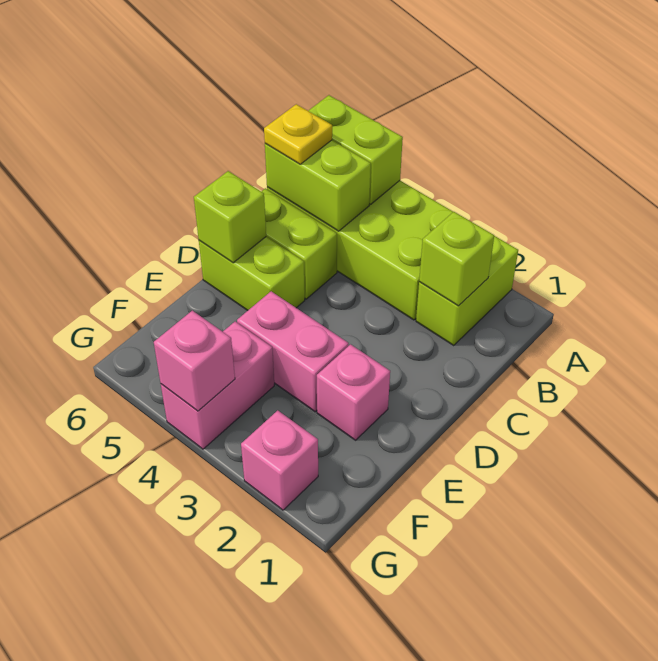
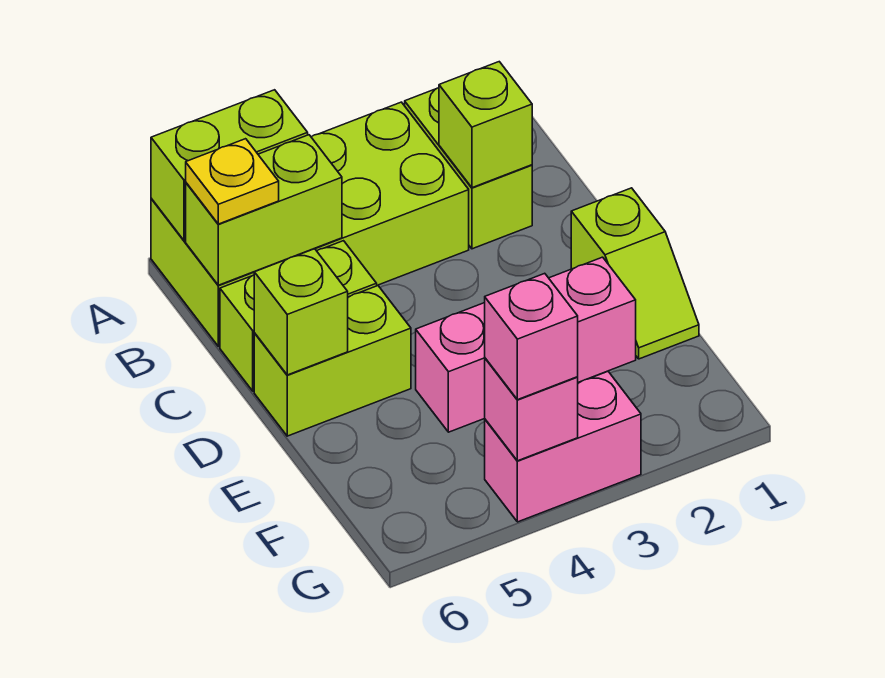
none -> lime 1x2 slope [571,188,699,359]
pink 1x2 brick [161,322,274,449] -> pink 1x2 brick turned to [485,371,641,522]
pink 1x1 brick [241,410,318,510] -> pink 1x1 brick moved to [485,273,578,400]

